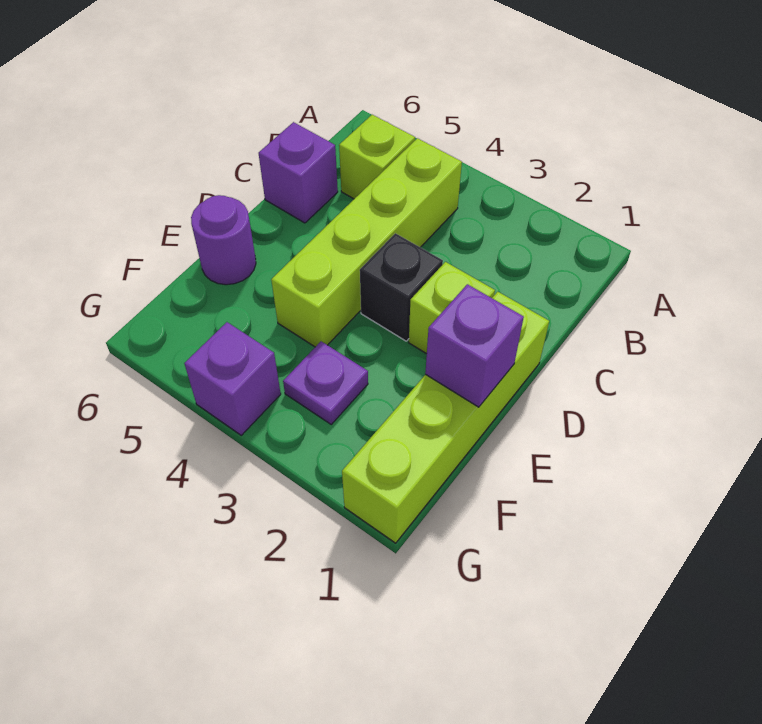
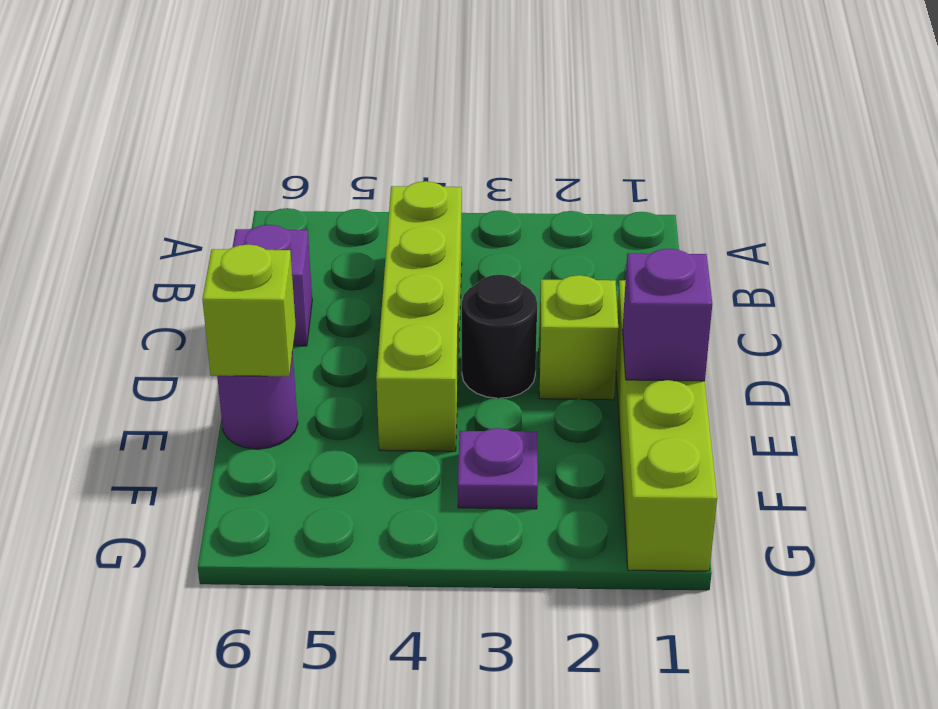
lime 1x1 brick [339,115,415,199] -> lime 1x1 brick moved to [202,244,296,376]
black 1x1 brick [360,233,443,341] -> black 1x1 round brick [462,275,537,398]
purple 1x1 brick [184,322,281,435] -> none

